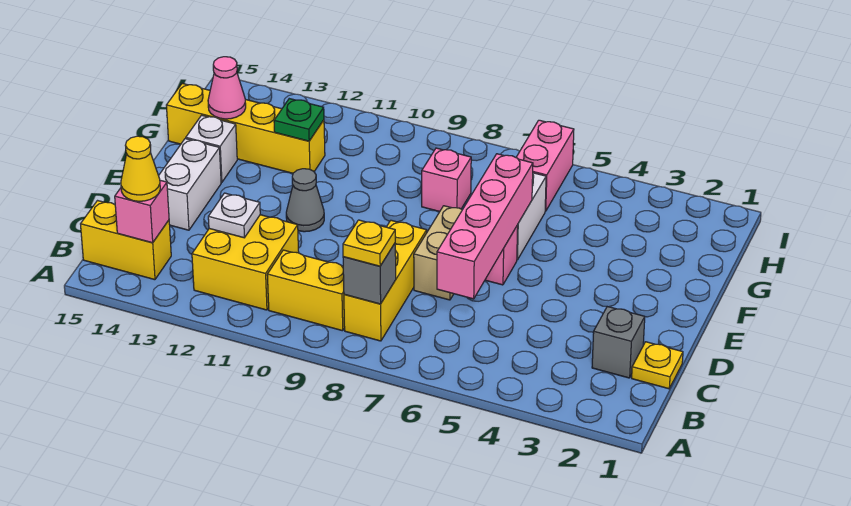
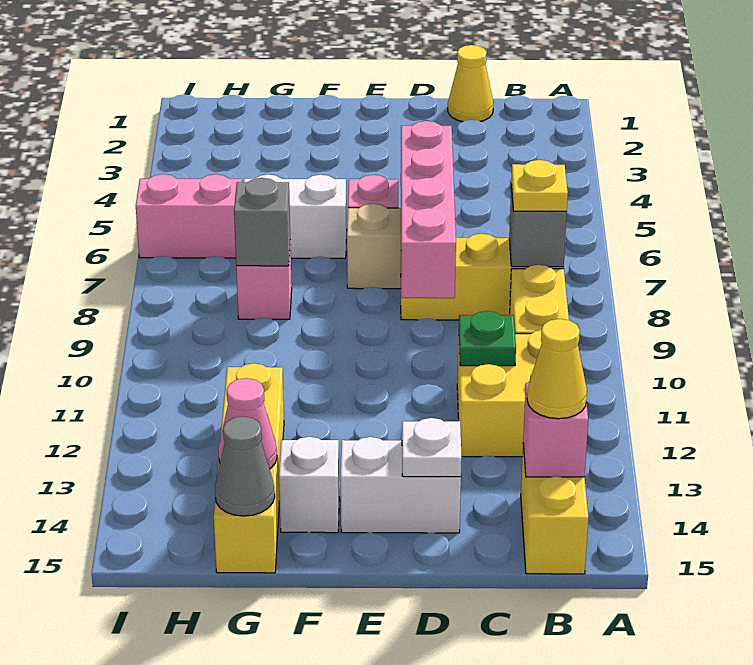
yellow 1x1 plate [632,342,683,389] -> yellow 1x1 cone [448,45,493,122]
grey 1x1 brick [592,307,645,378] -> grey 1x1 brick moved to [234,178,290,266]
pink 1x4 brick [437,154,533,299] -> pink 1x4 brick turned to [401,121,456,298]
white 1x1 plate [208,193,260,238] -> white 1x1 plate moved to [402,418,462,477]
grey 1x1 cone [286,169,324,232] -> grey 1x1 cone moved to [215,417,275,516]
green 1x1 plate [274,99,324,141] -> green 1x1 plate moved to [459,311,516,366]

